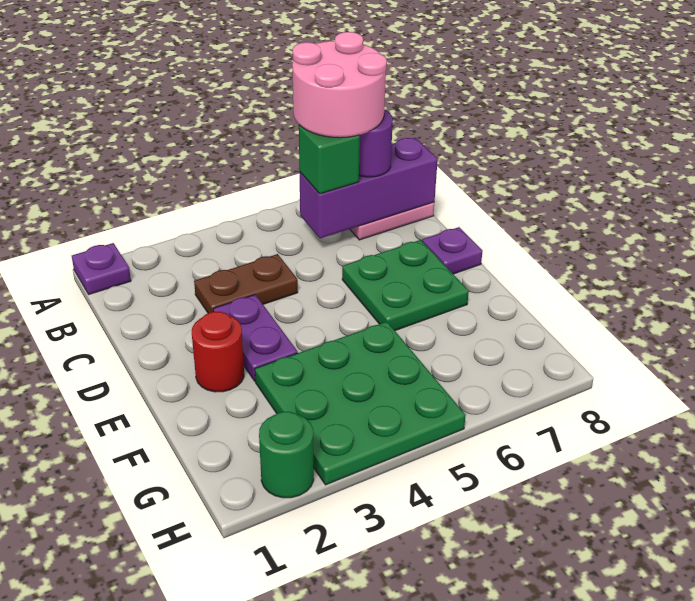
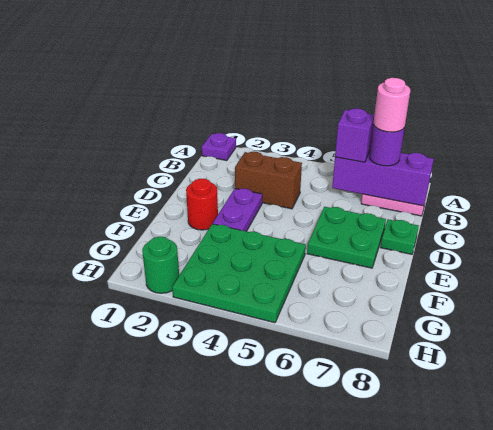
pink 2x2 round brick [292,32,387,138] -> pink 1x1 round brick [373,78,410,132]
green 1x1 brick [299,125,360,194] -> purple 1x1 brick [335,108,374,162]
brown 1x2 plate [194,254,298,313] -> brown 1x2 brick [235,152,302,209]
purple 1x1 plate [422,227,482,274] -> green 1x1 plate [380,219,419,254]

